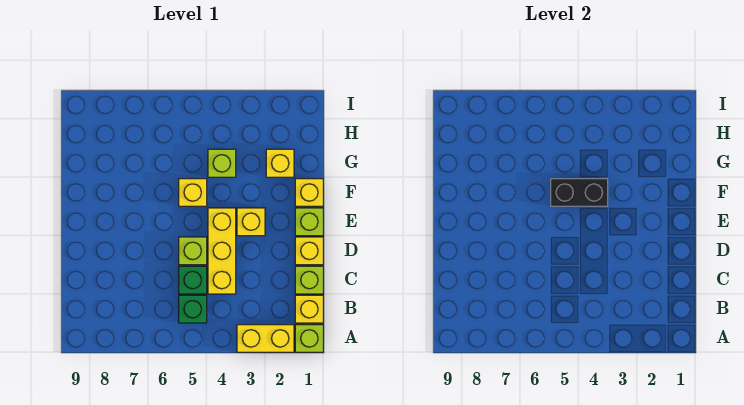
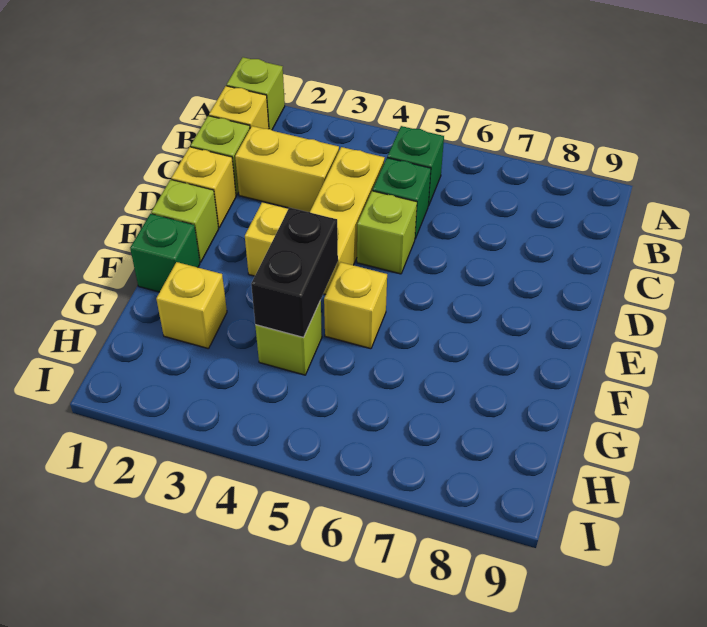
yellow 1x2 brick [237,325,294,352] -> yellow 1x2 brick moved to [235,126,339,212]
yellow 1x1 brick [295,179,323,206] -> green 1x1 brick [130,214,200,292]
black 1x2 brick [551,179,608,206] -> black 1x2 brick turned to [251,207,338,337]

